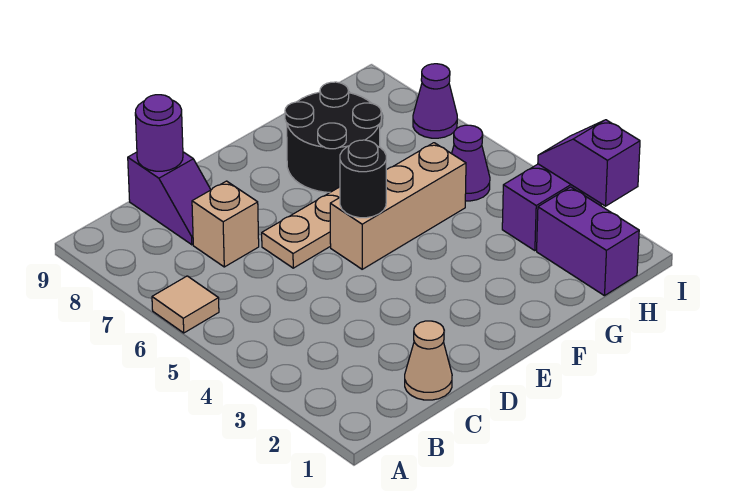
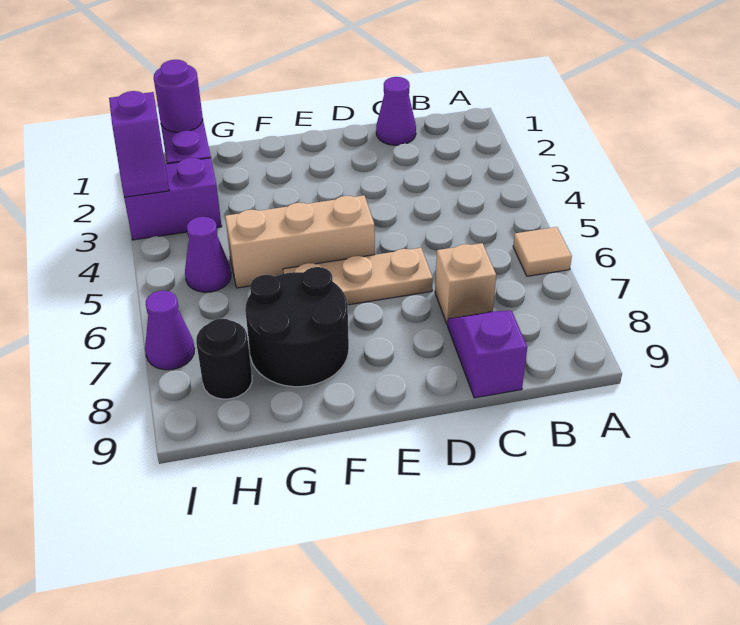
tan 1x1 cone [405,321,452,400] -> purple 1x1 cone [376,77,416,145]
purple 1x1 round brick [135,95,183,171] -> purple 1x1 round brick moved to [154,60,203,132]
black 1x1 round brick [340,140,386,218] -> black 1x1 round brick moved to [196,319,252,399]

